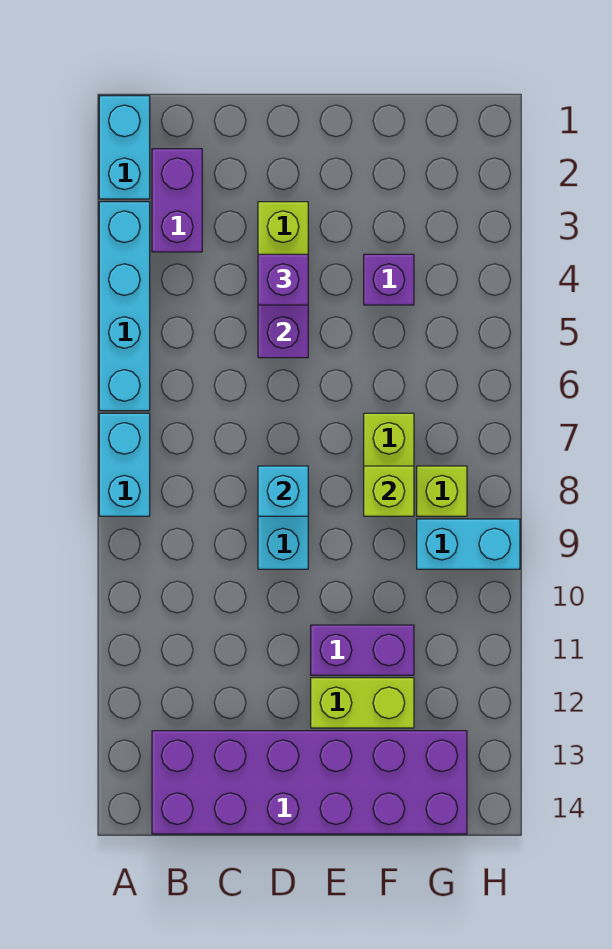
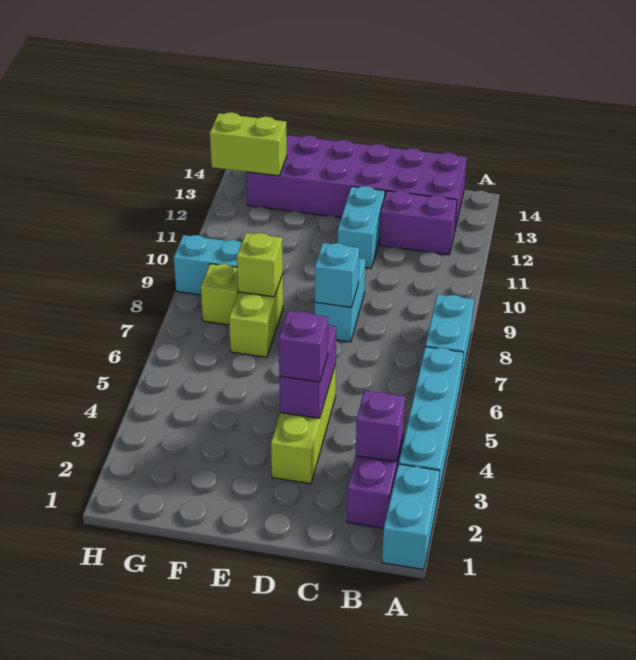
none -> cyan 1x2 brick [337,186,385,268]
purple 1x2 brick [311,625,414,675] -> purple 1x2 brick moved to [380,191,457,255]
lime 1x2 brick [311,678,414,728] -> lime 1x2 brick moved to [210,112,287,176]
purple 1x1 brick [364,254,414,305] -> purple 1x1 brick moved to [356,390,405,462]

